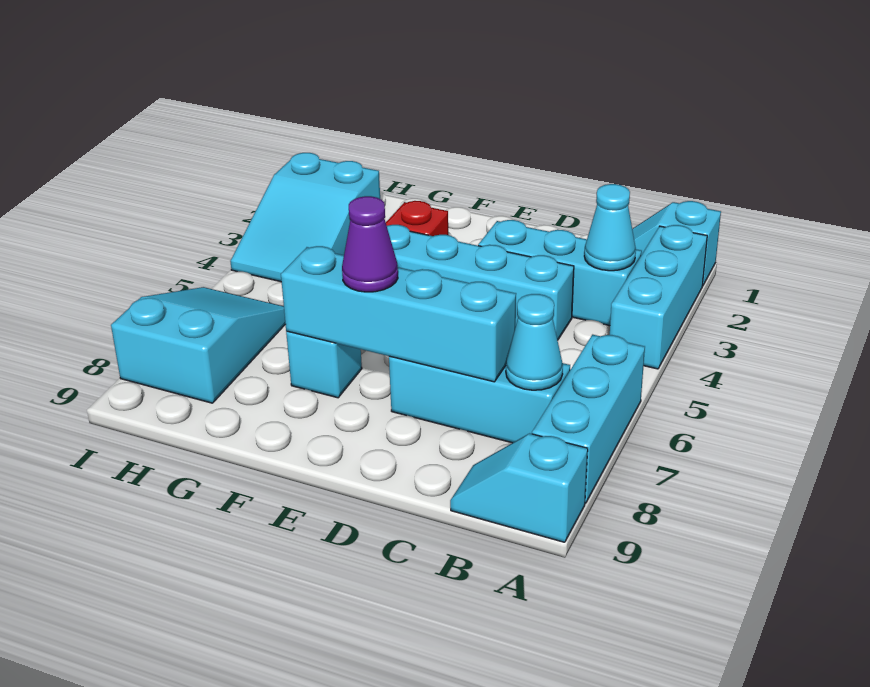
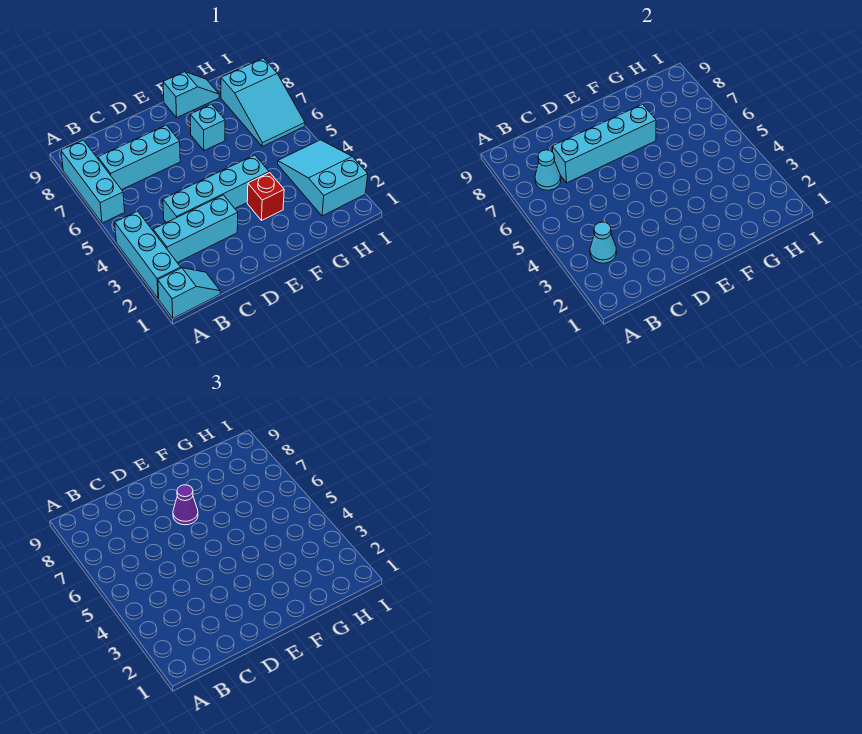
cyan 1x2 slope [450,433,588,542] -> cyan 1x2 slope moved to [163,72,219,117]

